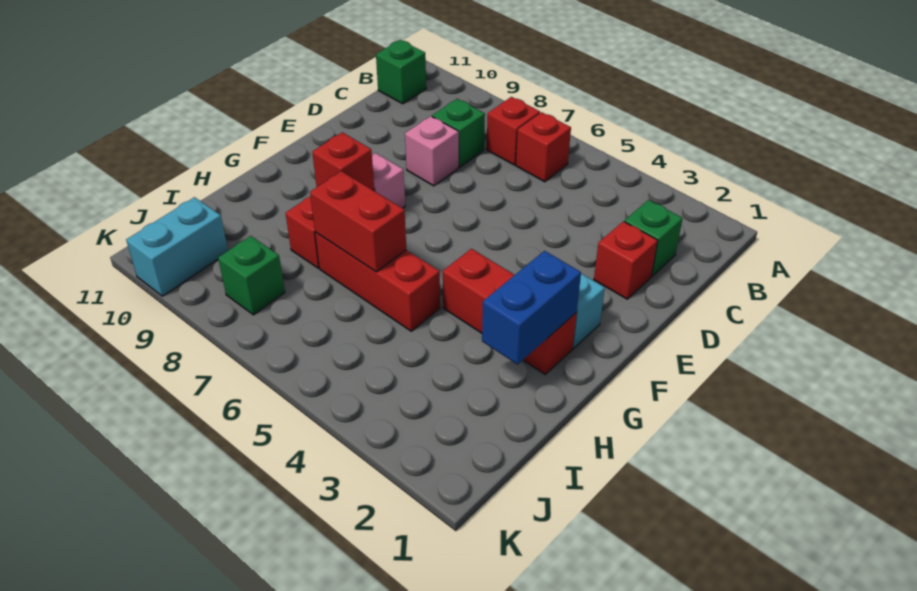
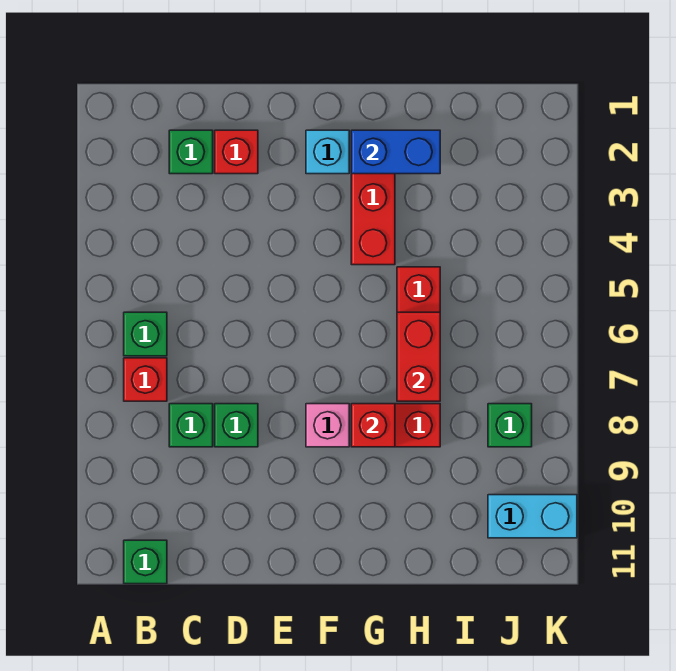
red 1x1 brick [516,112,571,182] -> green 1x1 brick [124,312,167,356]
pink 1x1 brick [405,116,459,186] -> green 1x1 brick [215,404,258,447]

